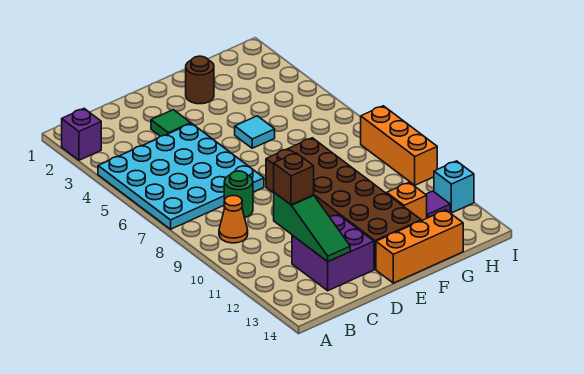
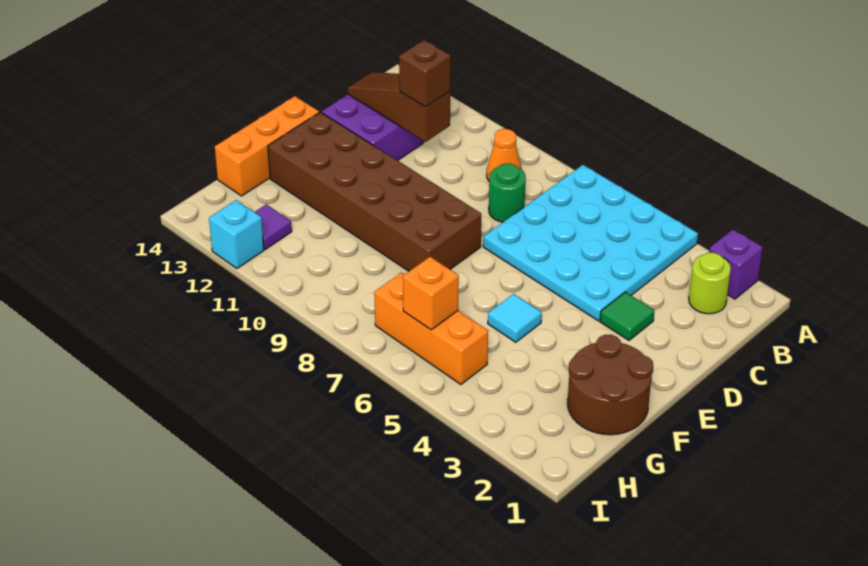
none -> lime 1x1 round brick [689,253,731,314]
green 1x3 slope [274,192,350,262] -> brown 1x3 slope [348,72,450,142]
brown 1x1 round brick [186,56,214,104] -> brown 2x2 round brick [568,335,653,435]
orange 1x1 brick [387,182,427,221] -> orange 1x1 brick moved to [403,257,459,330]
orange 1x3 brick [361,106,437,185] -> orange 1x3 brick moved to [374,273,488,384]

